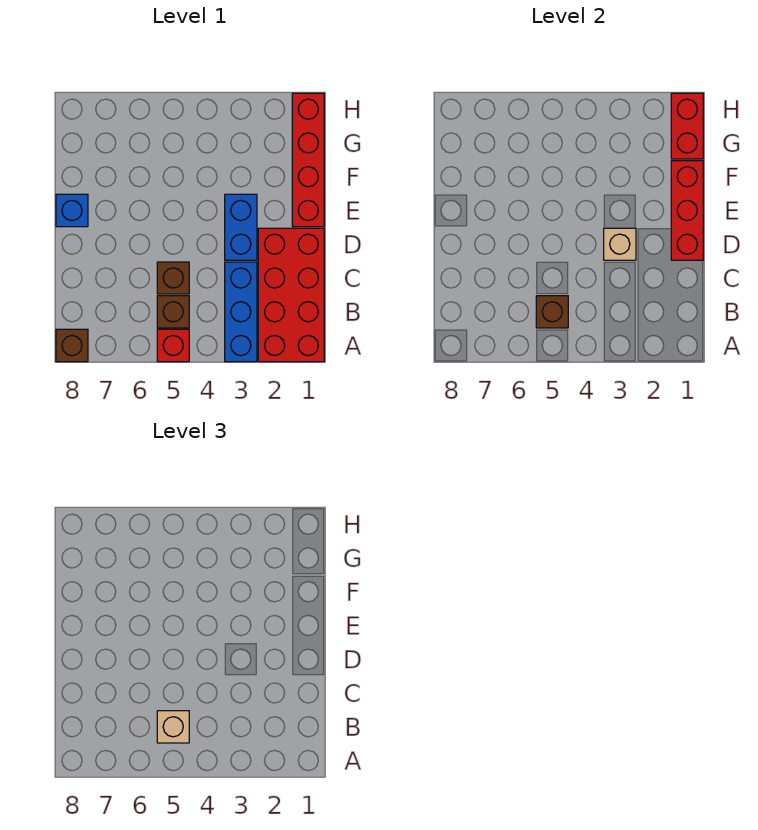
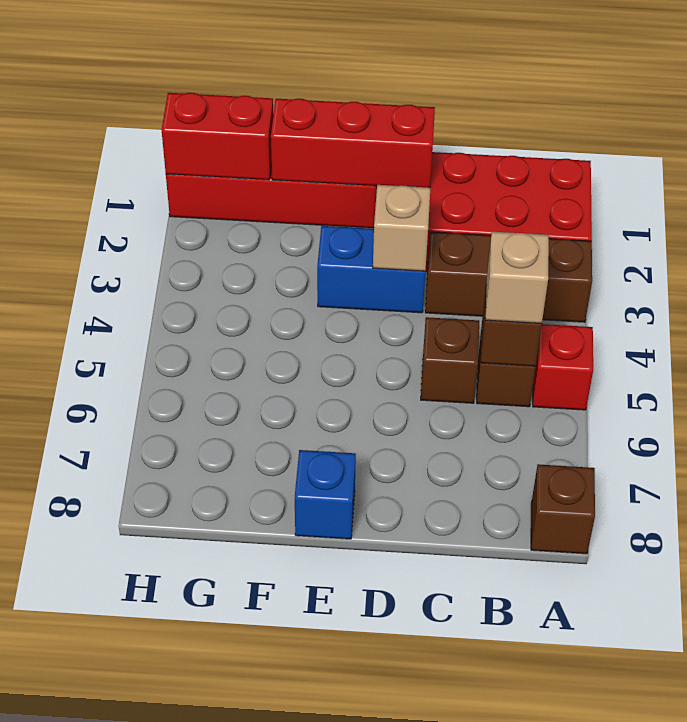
blue 1x3 brick [225,262,257,362] -> brown 1x3 brick [425,232,592,322]

